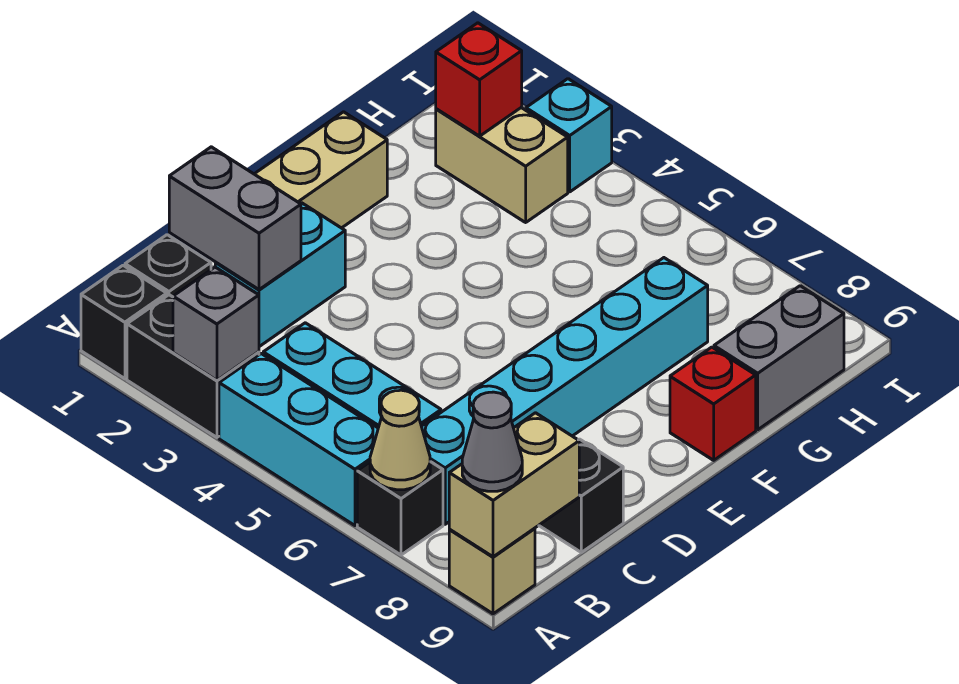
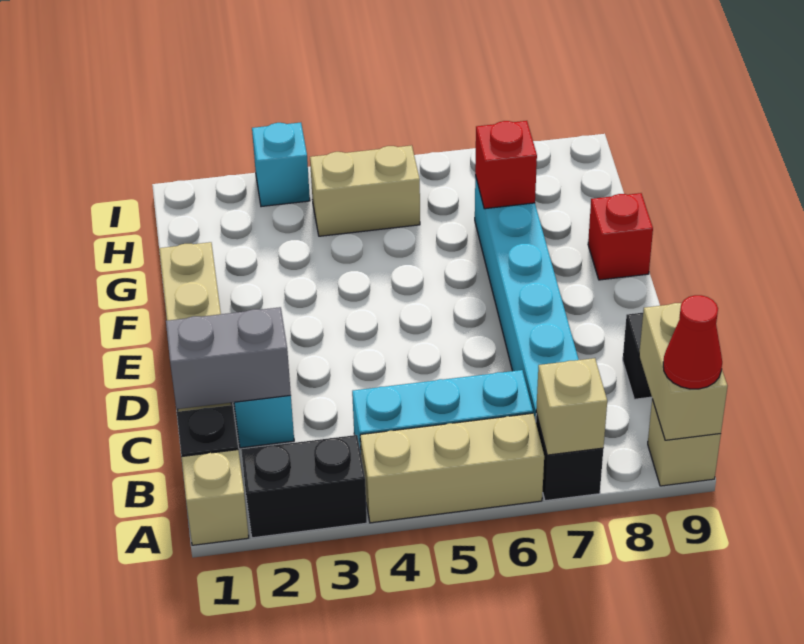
black 1x1 brick [81,265,167,379] -> tan 1x1 brick [181,450,249,545]
grey 1x1 brick [173,267,259,380] -> none
cyan 1x3 brick [219,354,378,526] -> tan 1x3 brick [360,413,544,523]
tan 1x1 cone [370,390,430,490] -> tan 1x1 brick [536,358,607,455]
grey 1x1 cone [462,392,522,491] -> red 1x1 cone [663,295,722,389]
grey 1x2 brick [714,286,844,430] -> none
tan 1x2 brick [436,108,568,222] -> tan 1x2 brick moved to [310,145,420,236]
red 1x1 brick [436,23,522,136] -> red 1x1 brick moved to [475,121,537,209]

